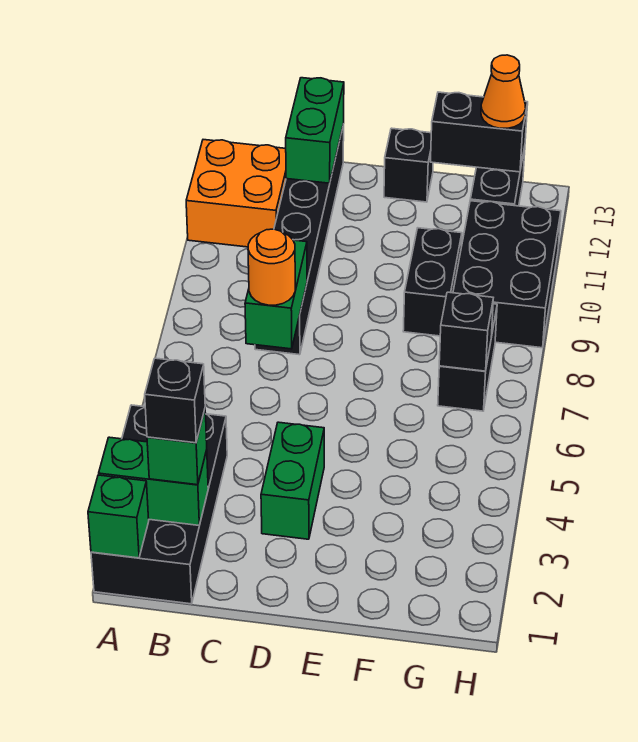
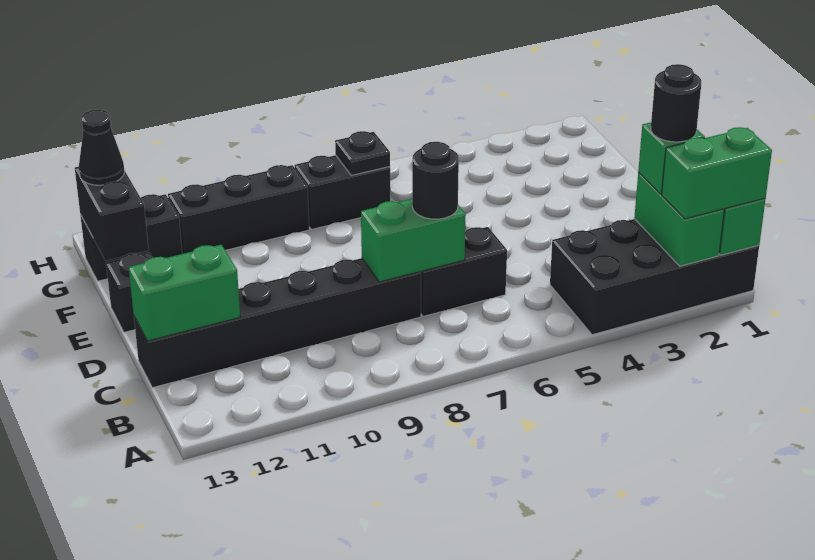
orange 2x2 brick [186,140,286,247] -> none
black 1x1 brick [145,358,205,443] -> black 1x1 round brick [651,64,701,142]
orange 1x1 round brick [248,229,295,305] -> black 1x1 round brick [412,142,459,219]
green 1x2 brick [261,422,324,539] -> green 1x2 brick moved to [662,127,772,219]
black 1x2 brick [403,228,462,336] -> black 1x2 brick moved to [421,227,507,316]
black 1x1 brick [439,292,493,371] -> black 1x1 plate [335,131,390,175]
black 2x3 brick [453,201,561,348] -> black 1x3 brick [168,165,309,254]
orange 1x1 cone [481,55,526,128] -> black 1x1 cone [79,110,125,185]

